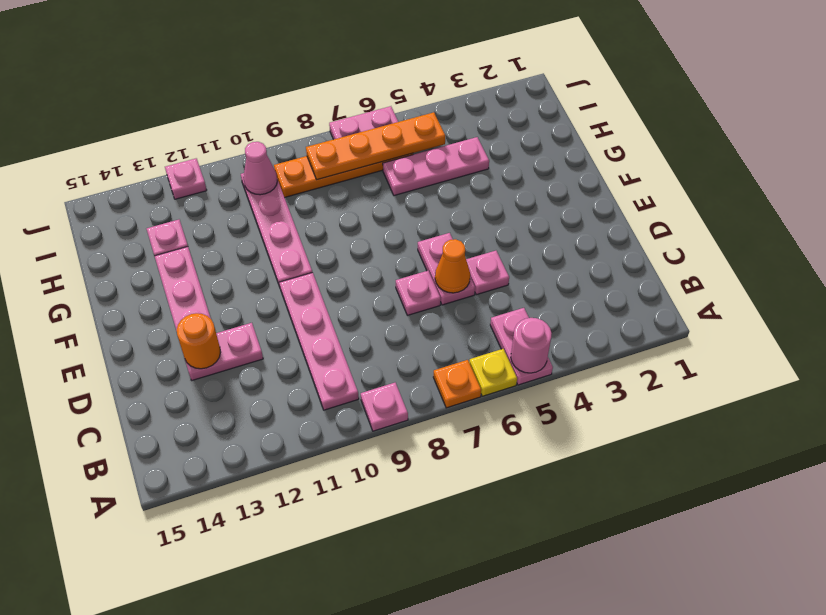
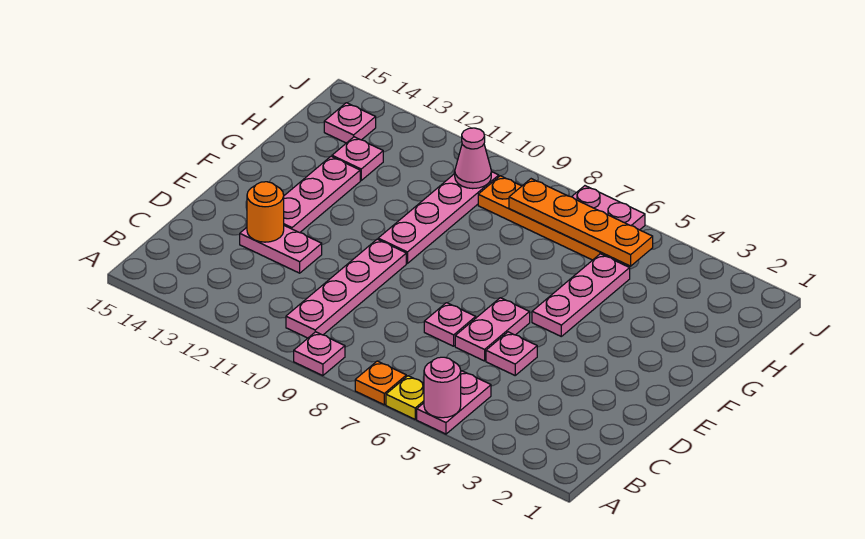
orange 1x1 cone [435,239,470,293] -> none
pink 1x3 plate [383,137,489,196] -> pink 1x3 plate turned to [532,254,630,336]
pink 1x1 plate [165,158,207,199] -> pink 1x1 plate moved to [324,103,376,143]

